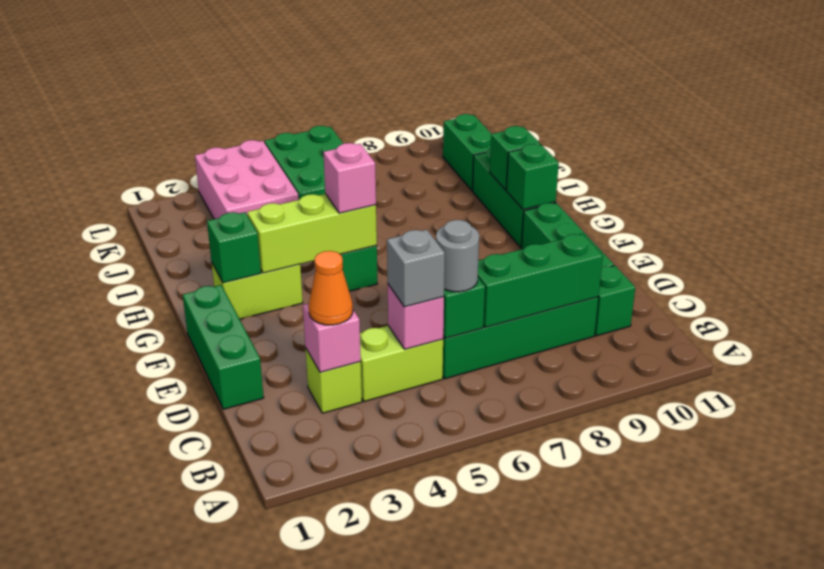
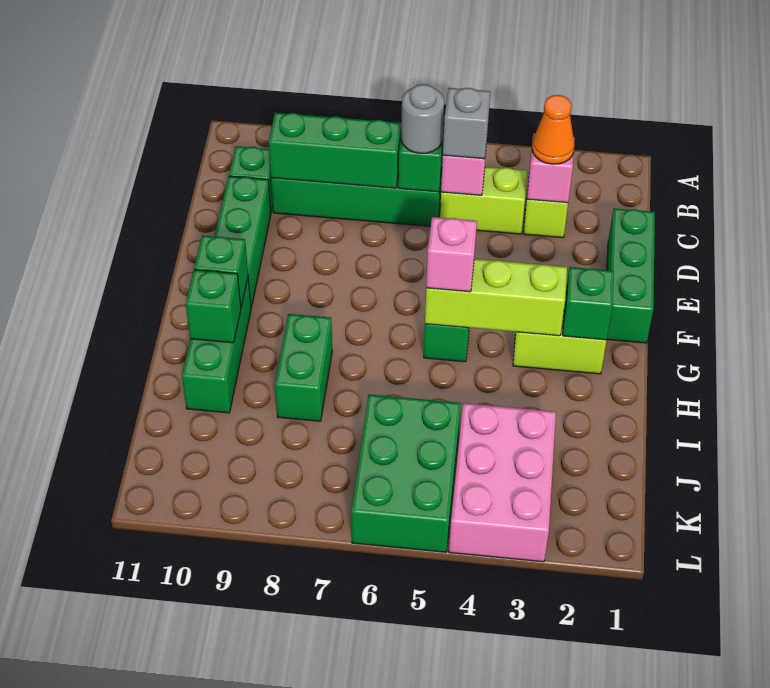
green 1x2 brick [443,114,491,191] -> green 1x2 brick moved to [275,314,332,421]

